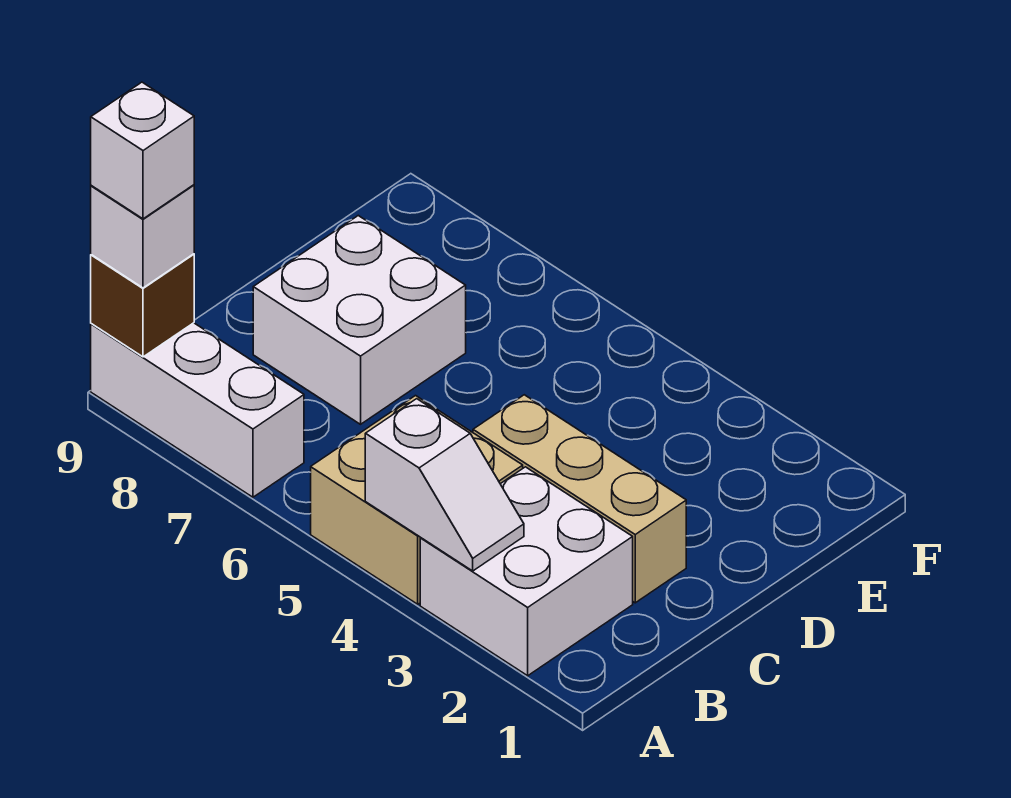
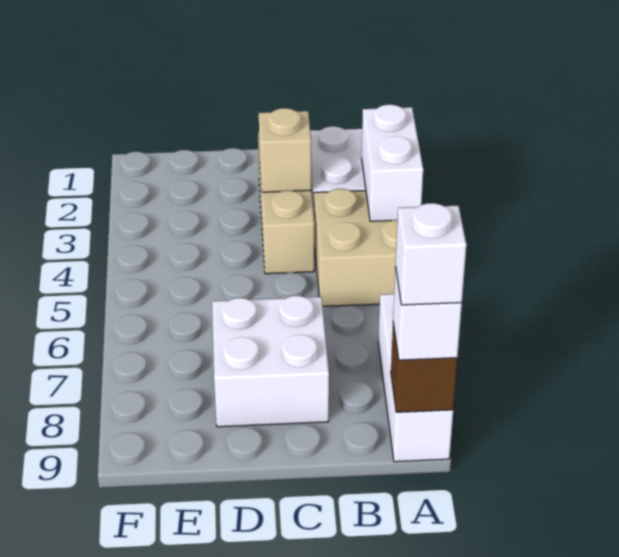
white 1x2 slope [365,399,524,571] -> white 1x2 brick [362,105,423,221]
none -> tan 1x1 brick [259,108,311,192]

